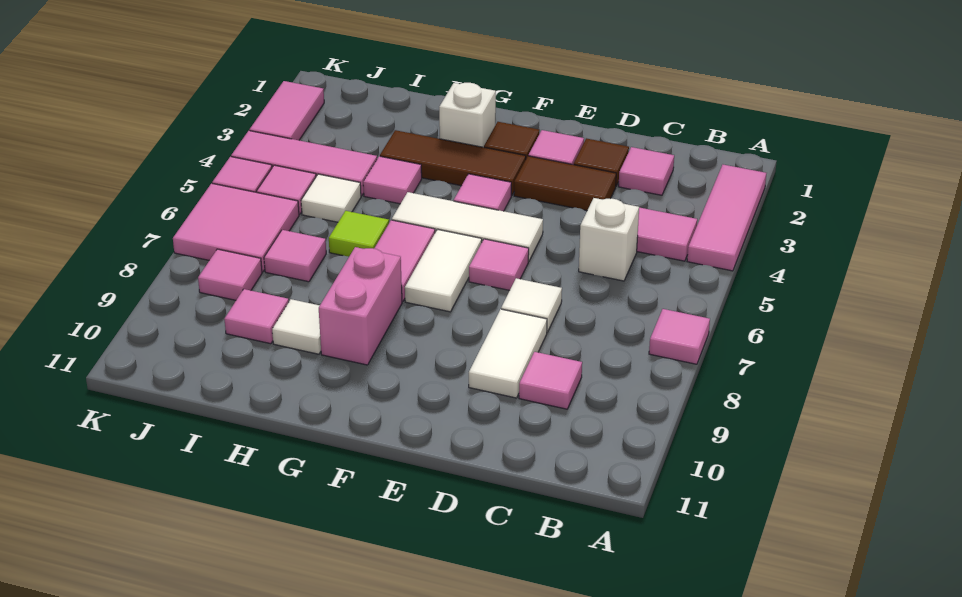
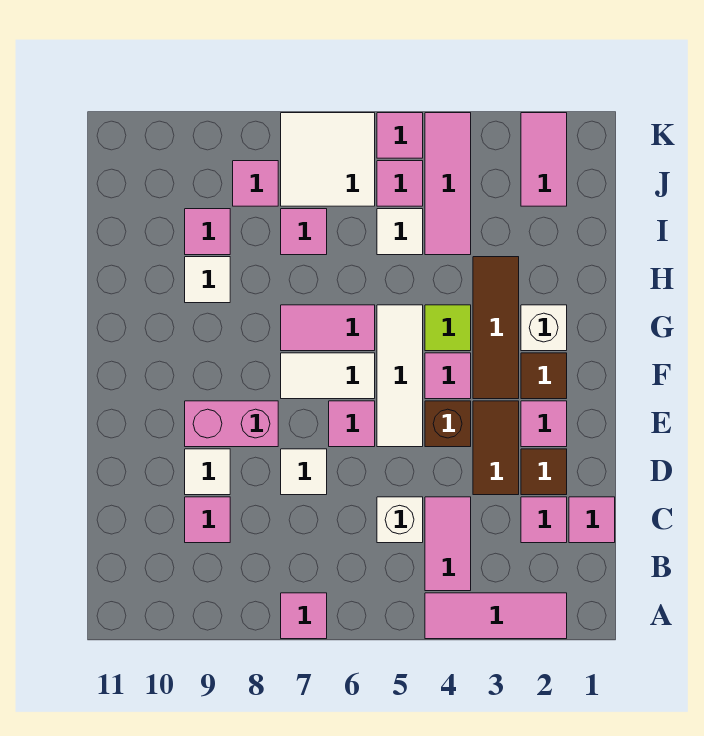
white 1x2 tile [469,309,547,398] -> white 1x1 tile [185,449,230,495]
none -> brown 1x1 brick [425,401,471,447]
pink 1x2 brick [319,247,402,365] -> pink 1x2 brick moved to [185,401,278,447]
pink 1x1 tile [363,156,422,204] -> pink 1x1 tile moved to [569,497,615,543]
lime 1x1 tile [329,211,389,257] -> lime 1x1 tile moved to [425,305,471,351]
pink 2x2 tile [173,183,299,272] -> white 2x2 tile [281,113,375,206]
pink 1x2 tile [249,81,324,140] -> pink 1x2 tile turned to [521,113,567,206]

